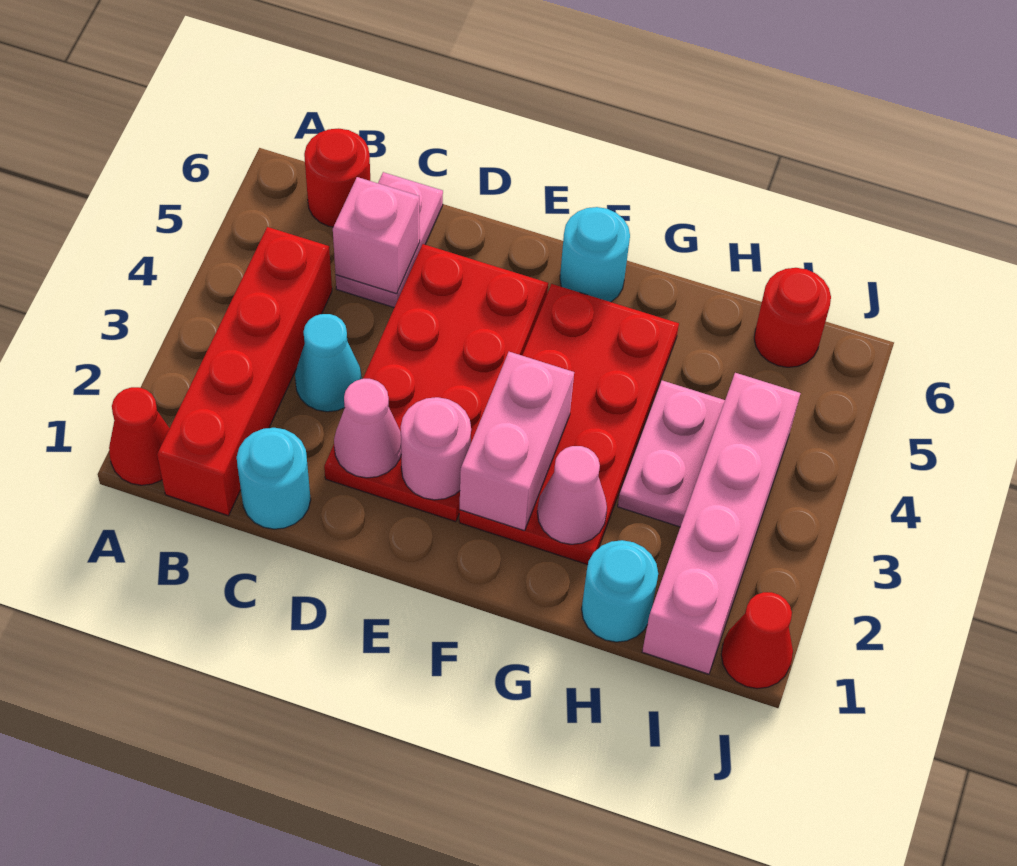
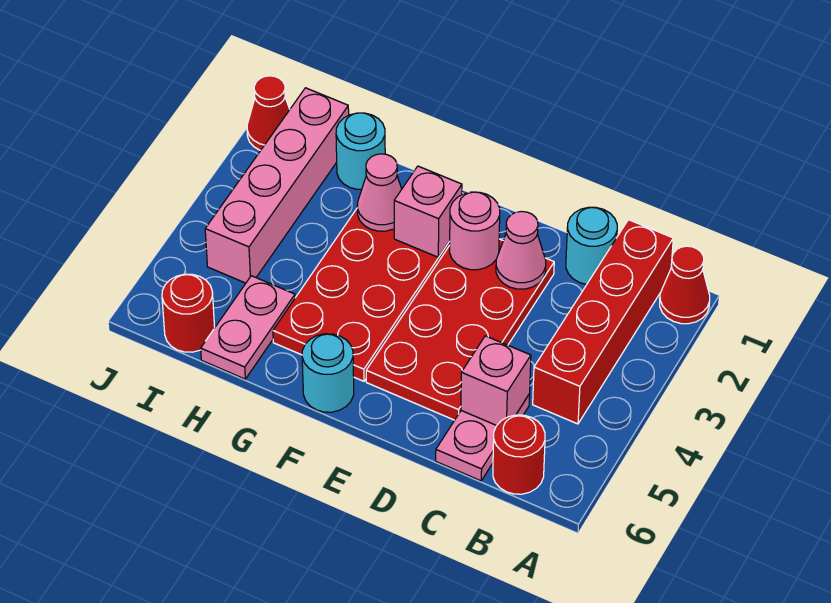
cyan 1x1 cone [295,314,362,412] -> none
pink 1x2 brick [460,352,574,531] -> pink 1x1 brick [394,166,462,257]
pink 1x2 plate [618,381,725,527] -> pink 1x2 plate moved to [201,276,295,379]

